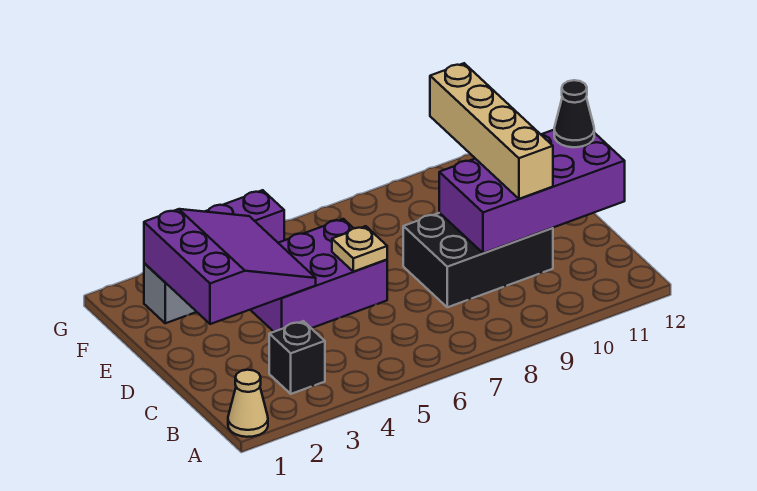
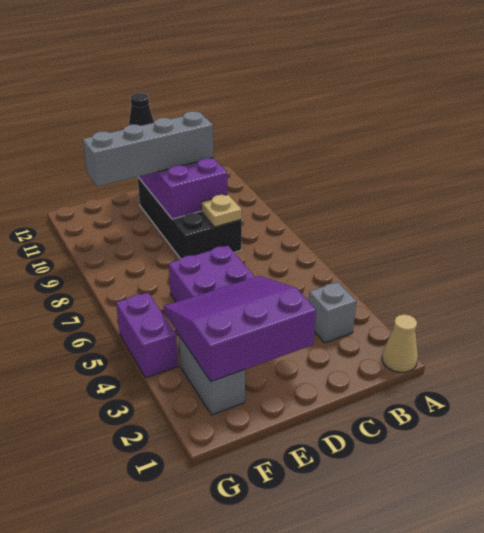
black 1x1 brick [269,321,325,394] -> grey 1x1 brick [309,282,356,343]
black 2x3 brick [403,213,553,307] -> black 2x4 brick [138,177,242,259]
tan 1x4 brick [430,63,553,199] -> grey 1x4 brick [83,111,213,187]
tan 1x1 plate [332,226,387,272] -> tan 1x1 plate moved to [201,195,242,227]

